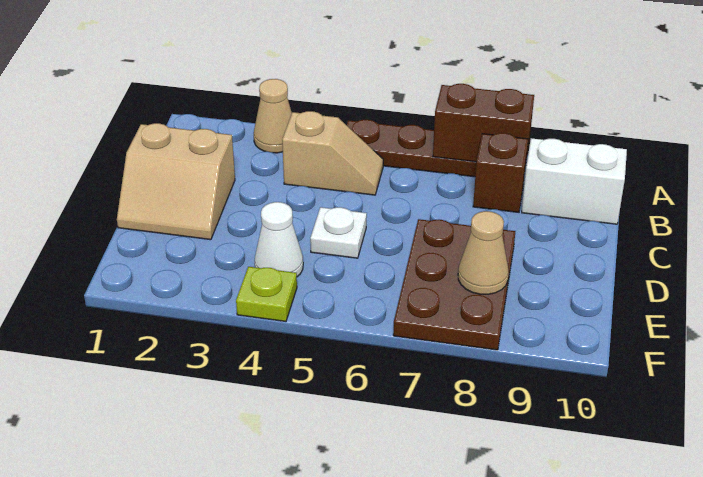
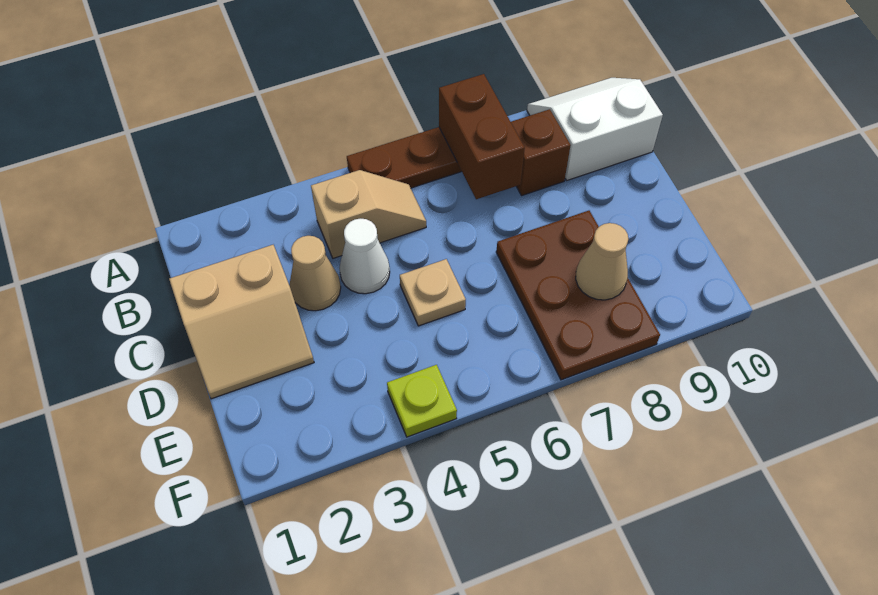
tan 1x1 cone [254,79,292,153] -> tan 1x1 cone moved to [289,236,341,311]
brown 1x2 brick [433,84,534,162] -> brown 1x2 brick turned to [439,74,525,199]
white 1x1 plate [310,207,367,258] -> tan 1x1 plate [400,259,466,326]
white 1x1 cone [255,202,303,277] -> white 1x1 cone moved to [339,219,390,294]

